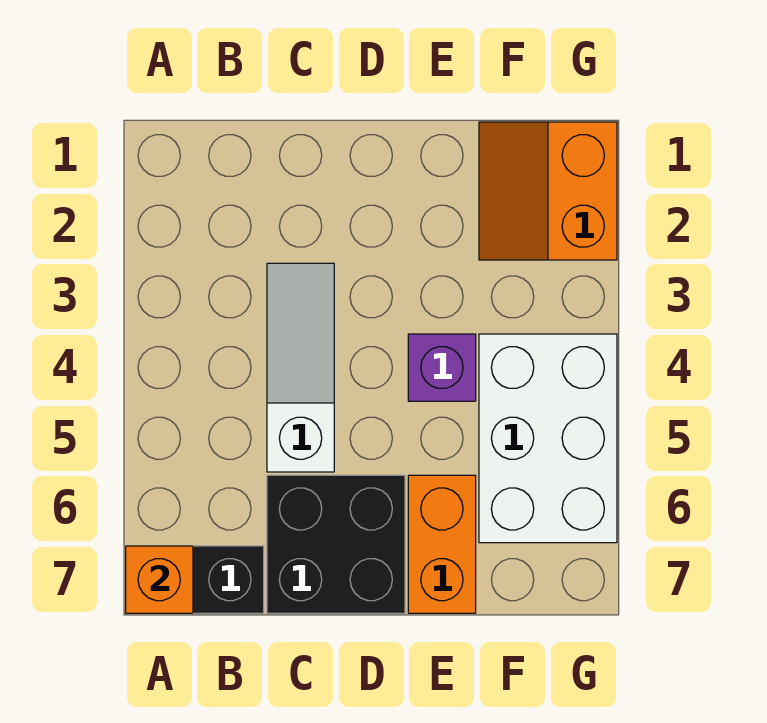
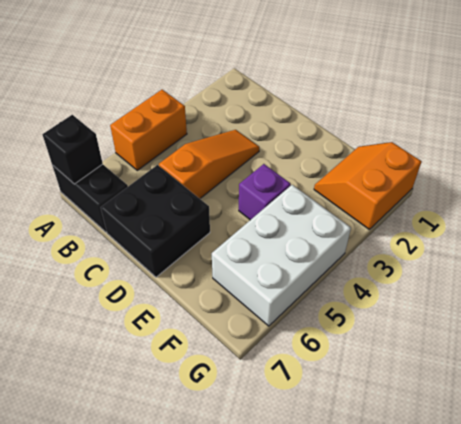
orange 1x1 brick [126,546,193,613] -> black 1x1 brick [42,115,103,184]
white 1x3 slope [267,263,334,472] -> orange 1x3 slope [159,130,259,199]
orange 1x2 brick [408,475,476,613] -> orange 1x2 brick moved to [110,90,187,170]

